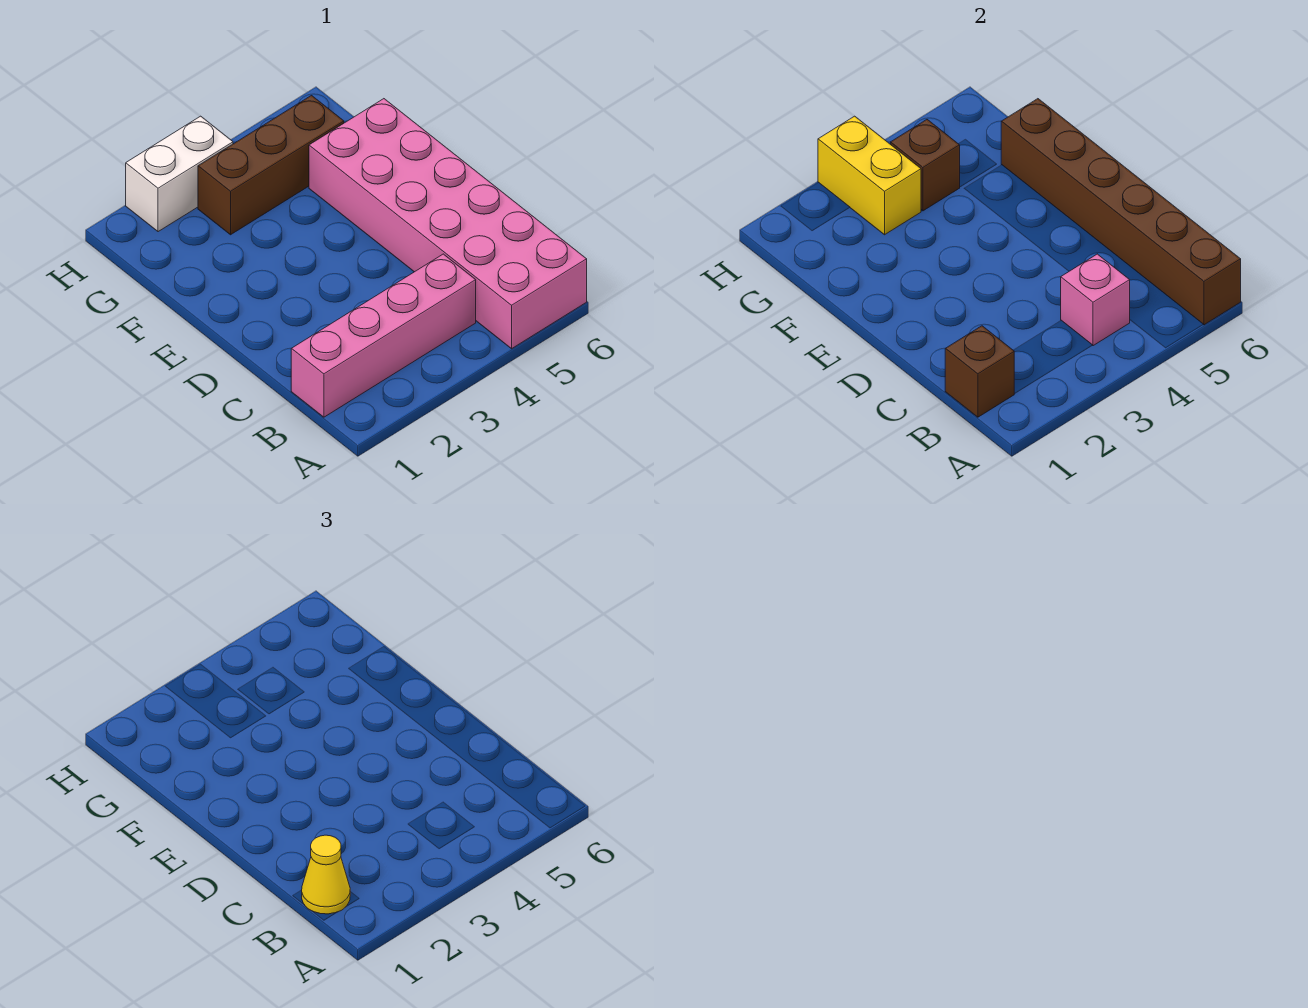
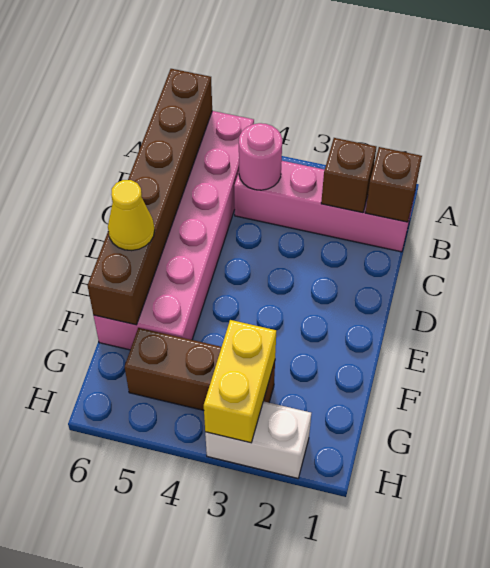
yellow 1x1 cone [302,835,350,914] -> yellow 1x1 cone moved to [108,180,155,251]
pink 1x1 brick [1061,254,1130,346] -> pink 1x1 round brick [239,123,282,190]
brown 1x1 brick [891,120,960,211] -> brown 1x1 brick moved to [321,138,376,213]

